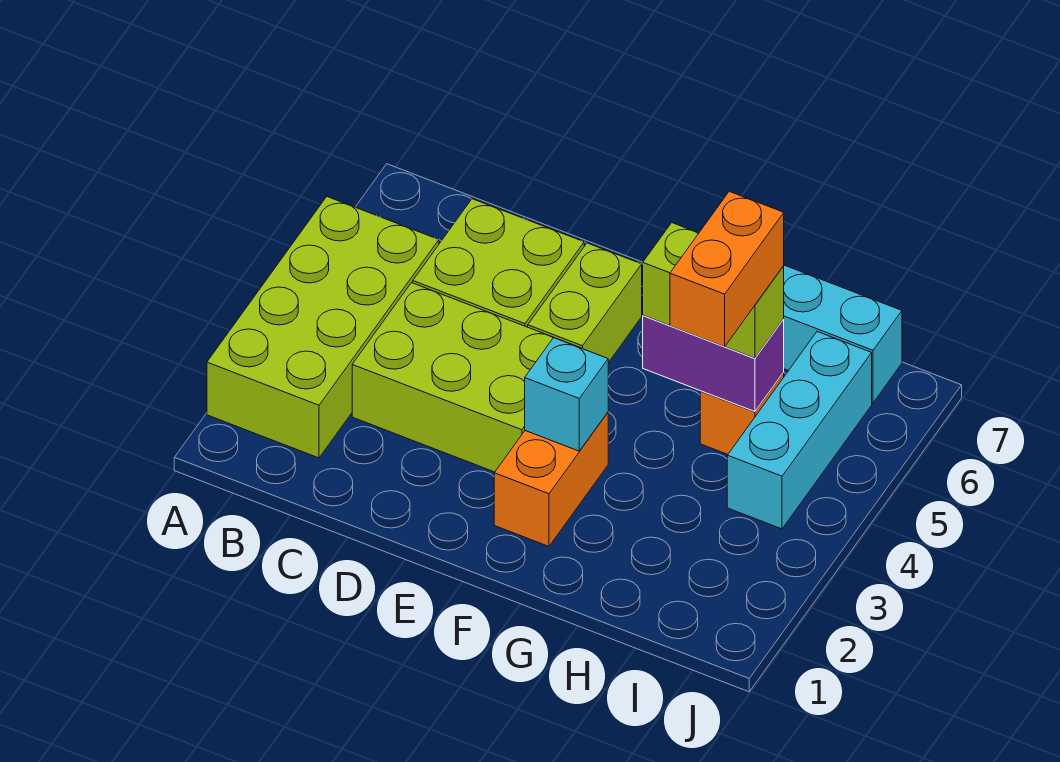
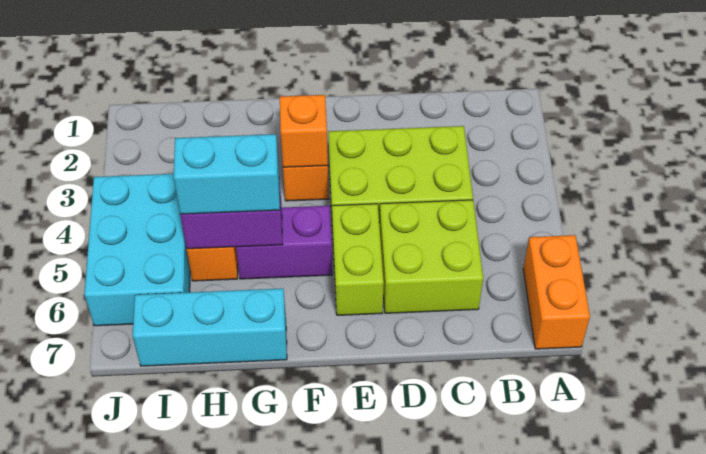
lime 2x4 brick [207,197,439,458] -> none
cyan 1x1 brick [525,338,608,451] -> orange 1x1 brick [280,95,328,167]
none -> purple 1x2 brick [236,206,332,279]
lime 1x2 brick [643,223,784,358] -> cyan 1x2 brick [174,134,280,214]
orange 1x2 brick [670,191,784,347] -> orange 1x2 brick moved to [523,235,590,349]
cyan 1x3 brick [727,332,872,529] -> cyan 2x3 brick [84,174,190,326]

